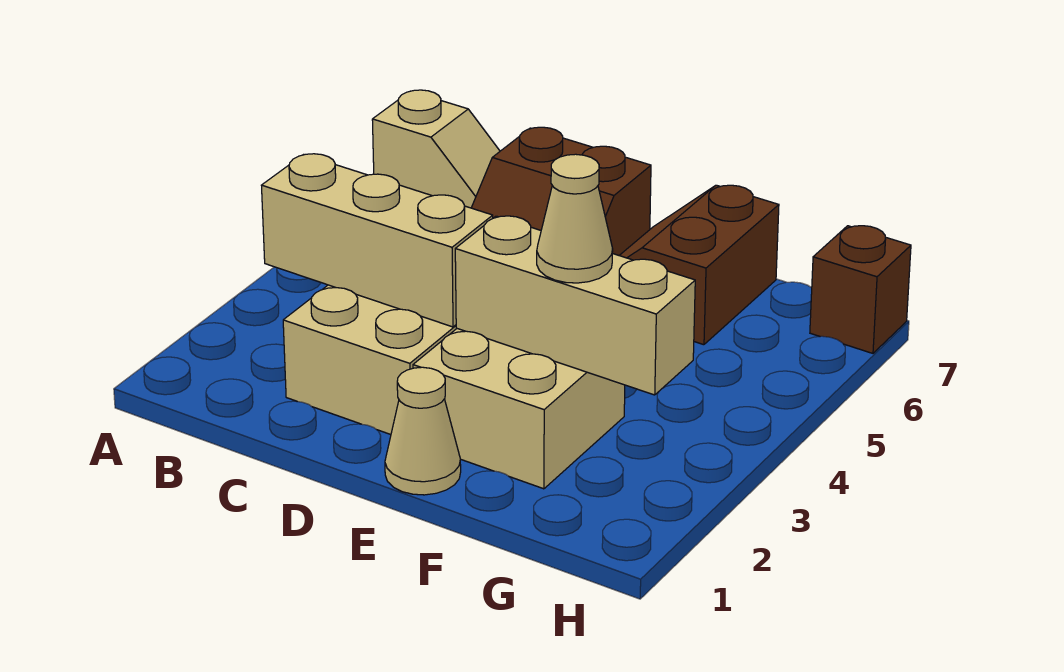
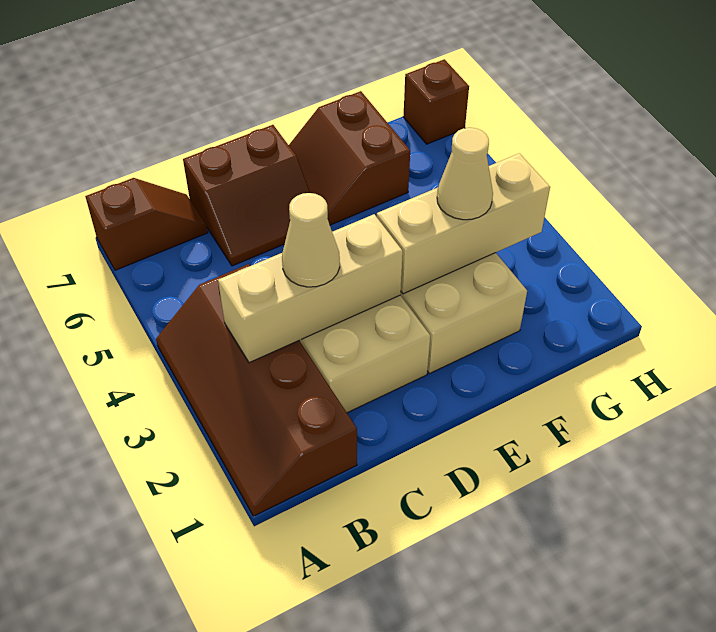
none -> brown 2x4 slope [156,264,357,516]
tan 1x2 slope [372,90,500,208] -> brown 1x2 slope [85,178,208,270]
tan 1x1 cone [385,367,461,495] -> tan 1x1 cone moved to [282,193,340,287]

